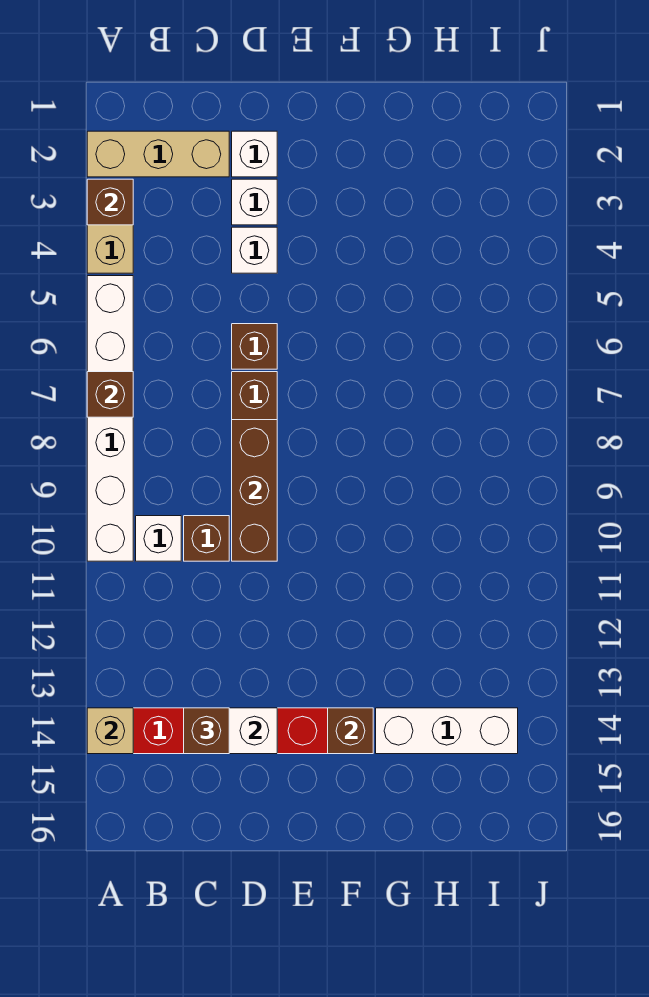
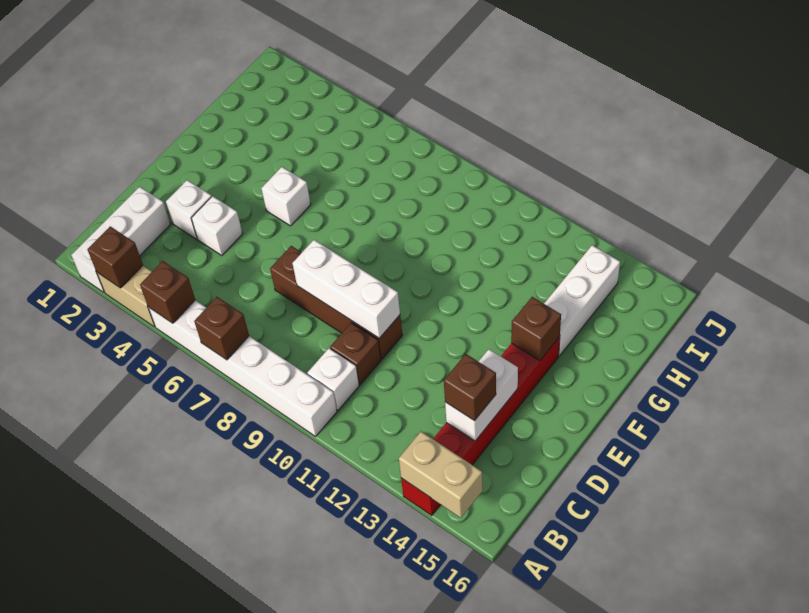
tan 1x3 brick [87,131,229,177] -> white 1x3 brick [71,187,170,292]
tan 1x1 brick [87,708,133,754] -> tan 1x2 brick [399,432,483,518]
white 1x1 brick [232,131,277,177] -> white 1x1 brick moved to [261,167,311,226]
brown 1x1 brick [232,324,277,369] -> brown 1x1 brick moved to [140,261,195,323]
brown 1x3 brick [232,420,277,561] -> white 1x3 brick [292,240,400,338]

